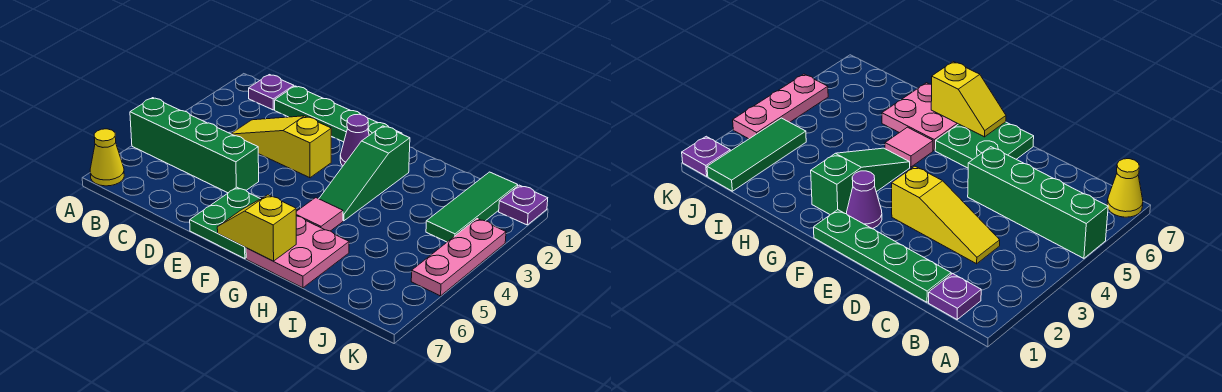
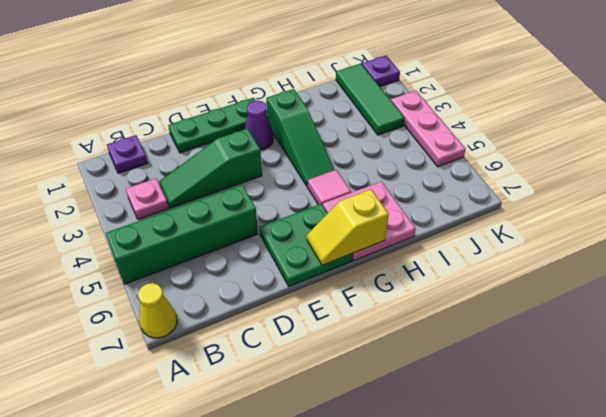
none -> pink 1x1 plate [126,179,169,219]
green 1x4 plate [275,86,402,142] -> green 1x3 plate [168,98,256,153]
yellow 1x3 slope [231,116,331,178] -> green 1x3 slope [159,128,262,208]

